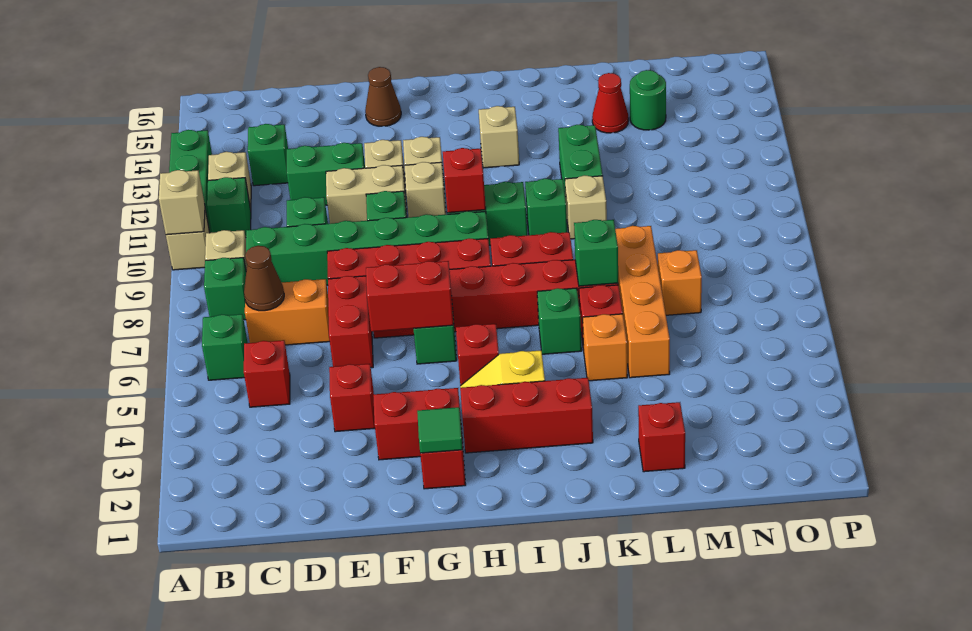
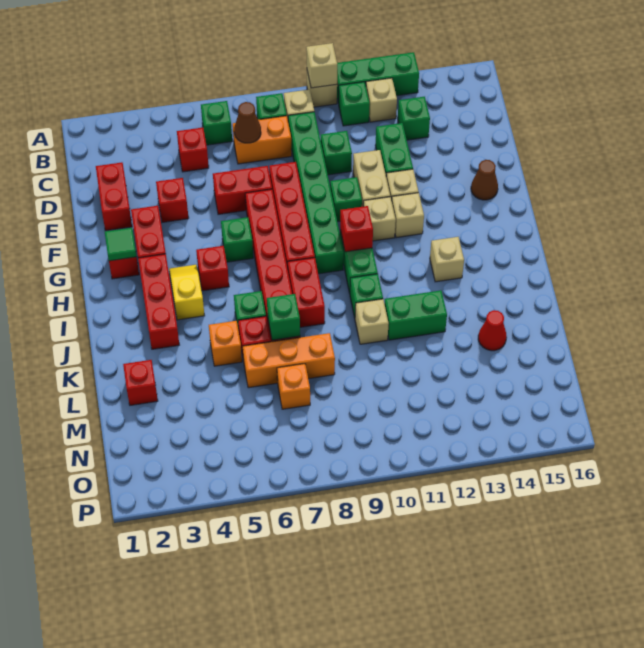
orange 1x2 brick [245,279,330,345] -> orange 1x2 brick turned to [233,116,292,164]
red 1x2 brick [366,261,454,332] -> red 1x2 brick moved to [96,162,132,231]
orange 1x4 brick [615,226,670,378] -> orange 1x3 brick [243,333,335,388]
green 1x1 round brick [630,70,666,130] -> none

